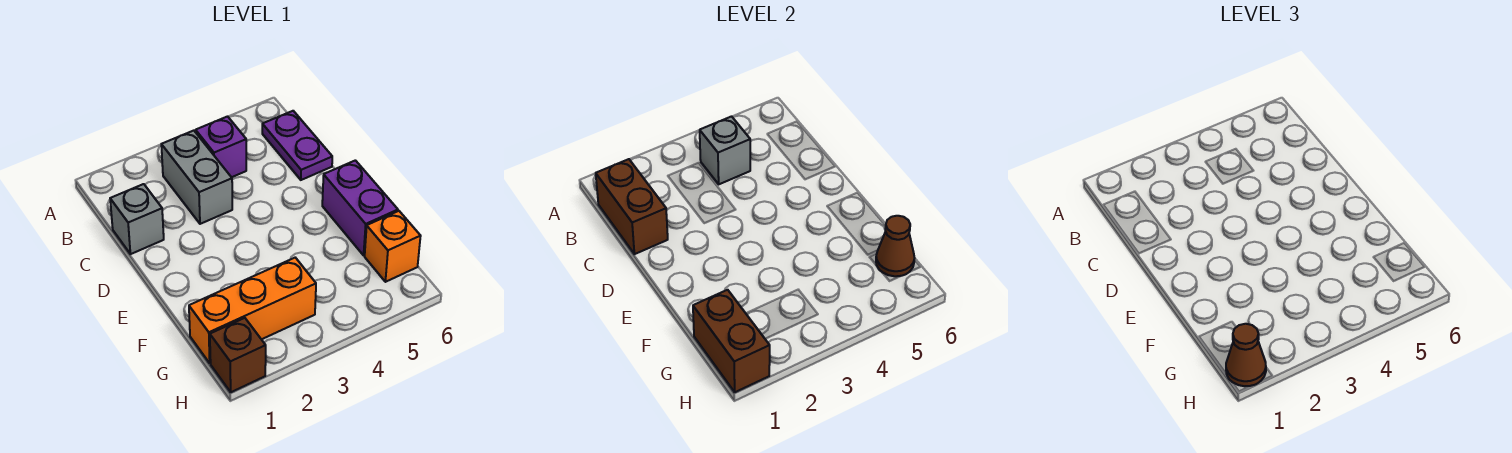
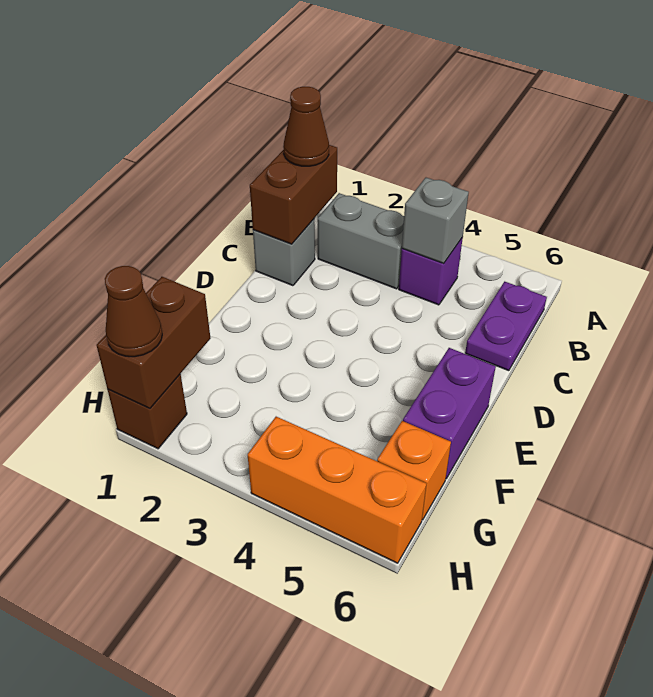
grey 1x2 brick [161,131,232,224] -> grey 1x2 brick turned to [318,193,404,289]
orange 1x3 brick [189,258,316,363] -> orange 1x3 brick moved to [248,417,426,563]
brown 1x1 cone [876,216,914,276] -> brown 1x1 cone moved to [283,87,329,166]

